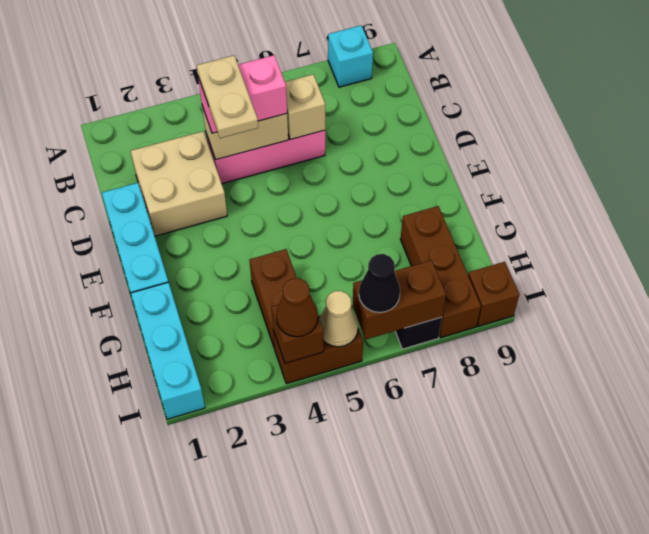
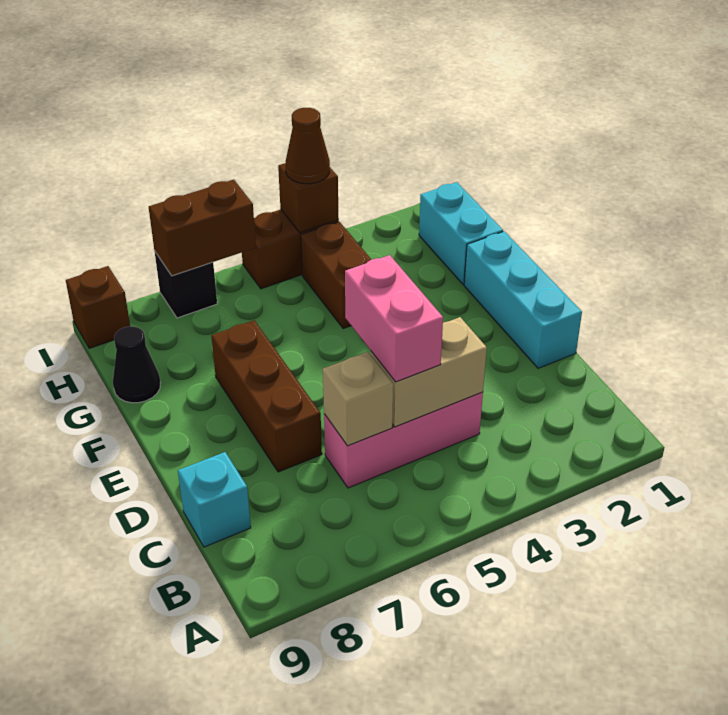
cyan 1x1 brick [328,25,373,87] -> cyan 1x1 brick moved to [178,452,251,547]
tan 2x2 brick [131,131,227,236] -> none
pink 1x2 brick [198,55,287,133] -> pink 1x2 brick turned to [345,255,443,382]
tan 1x2 plate [197,55,258,138] -> none
cyan 1x3 brick [131,282,205,419] -> cyan 1x2 brick [419,182,503,285]
brown 1x3 brick [400,206,481,338] -> brown 1x3 brick moved to [211,320,322,472]
tan 1x1 cone [319,291,358,347] -> none
black 1x1 cone [359,254,400,313] -> black 1x1 cone moved to [113,326,160,403]

